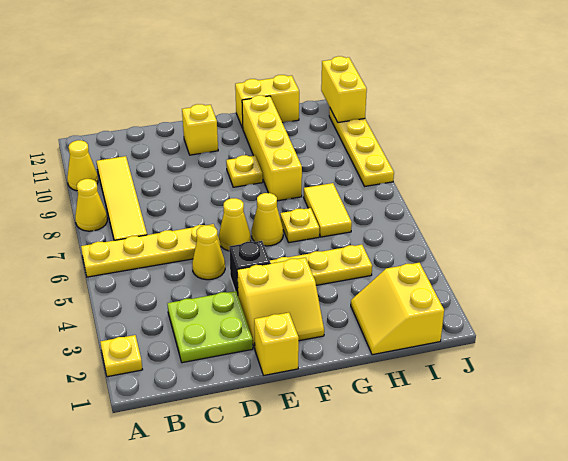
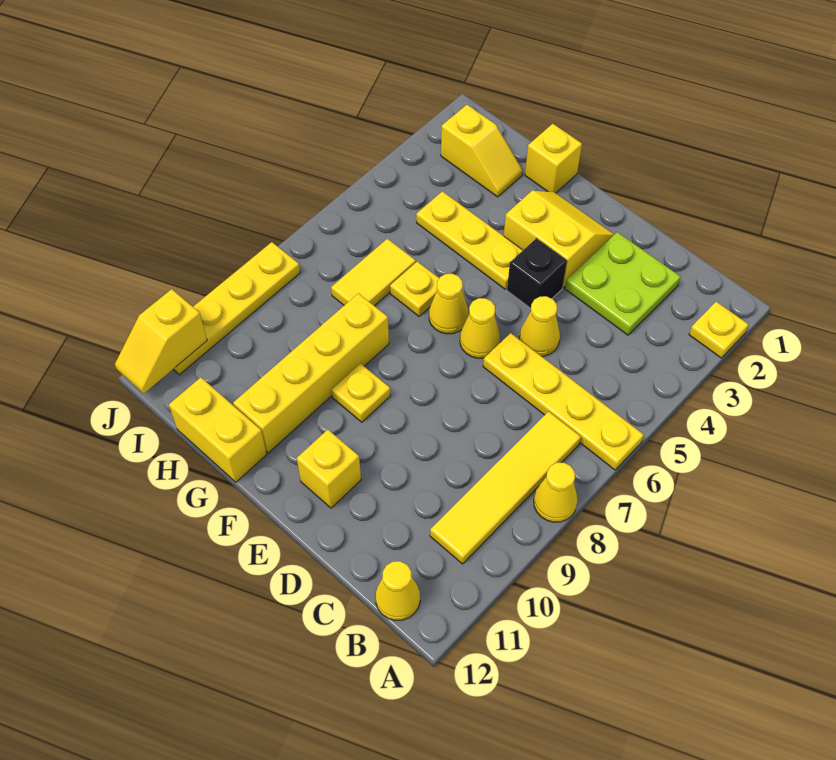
yellow 1x1 cone [67,140,98,191] -> yellow 1x1 cone moved to [375,561,420,620]
yellow 1x1 brick [254,313,299,375] -> yellow 1x1 brick moved to [525,124,582,193]
yellow 2x2 slope [351,263,444,355] -> yellow 1x2 slope [441,105,523,197]
yellow 1x2 brick [321,56,367,123] -> yellow 1x2 slope [115,289,207,393]

